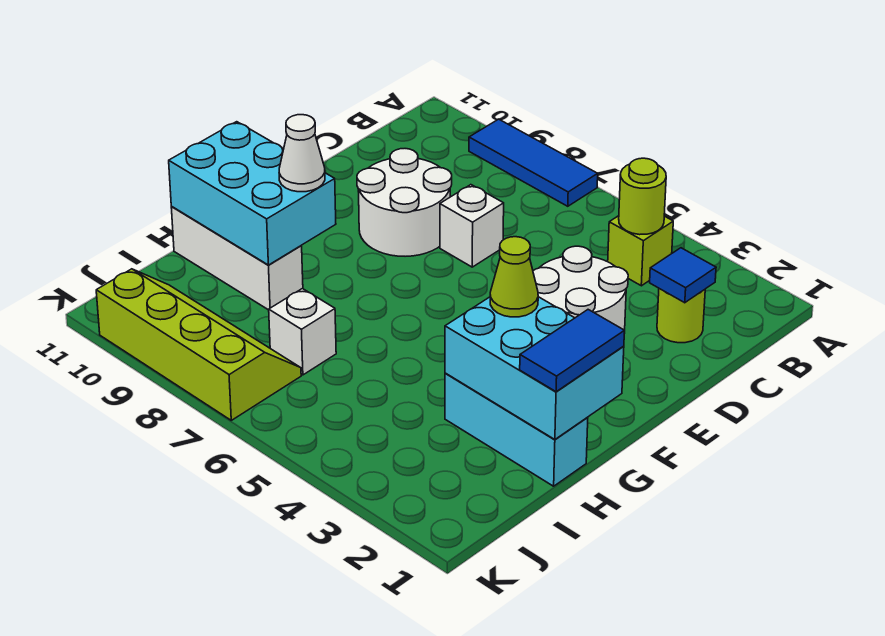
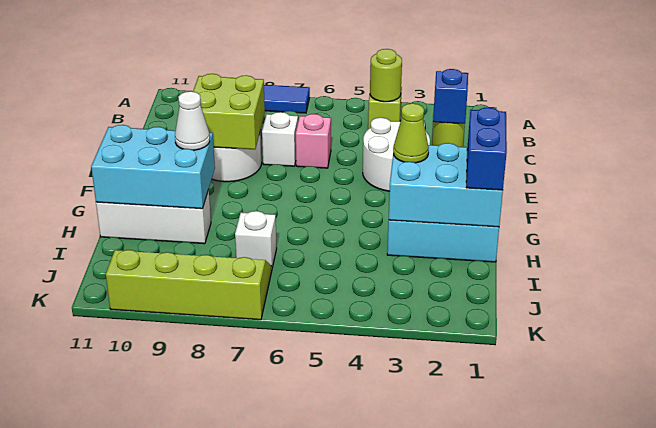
blue 1x1 tile [650,248,716,303] -> blue 1x1 brick [433,69,468,124]
none -> pink 1x1 brick [296,114,331,168]
none -> lime 2x2 brick [193,74,265,149]
blue 1x2 tile [520,310,625,392] -> blue 1x2 brick [466,107,507,190]

